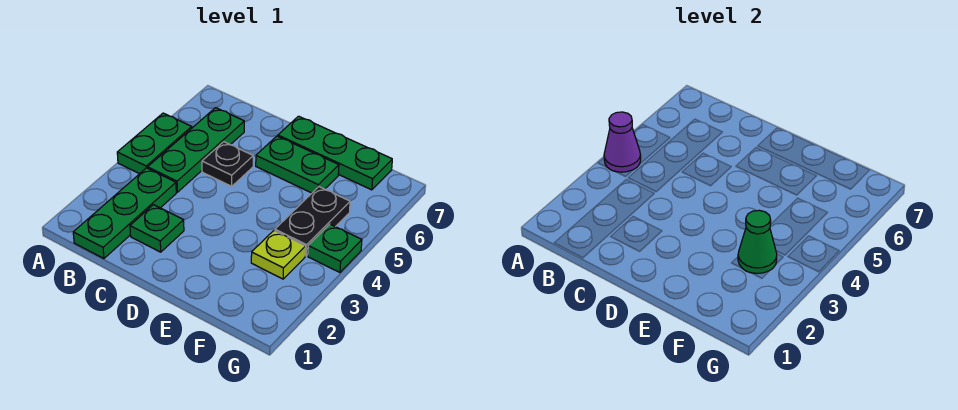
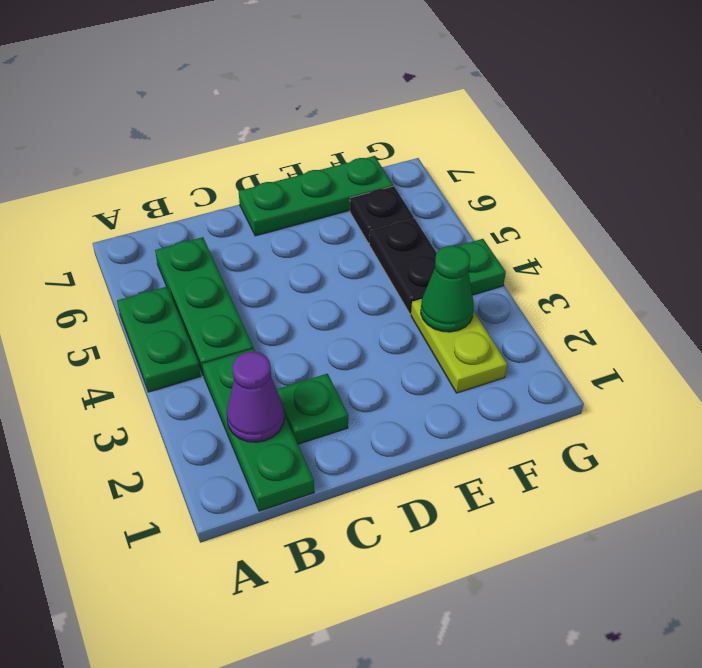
purple 1x1 cone [604,112,641,172] -> purple 1x1 cone moved to [226,352,284,442]
black 1x1 plate [202,142,253,186] -> black 1x1 plate moved to [350,186,413,243]
green 1x2 plate [256,136,339,193] -> none
lime 1x1 plate [251,231,306,279] -> lime 1x2 plate [411,299,507,393]

